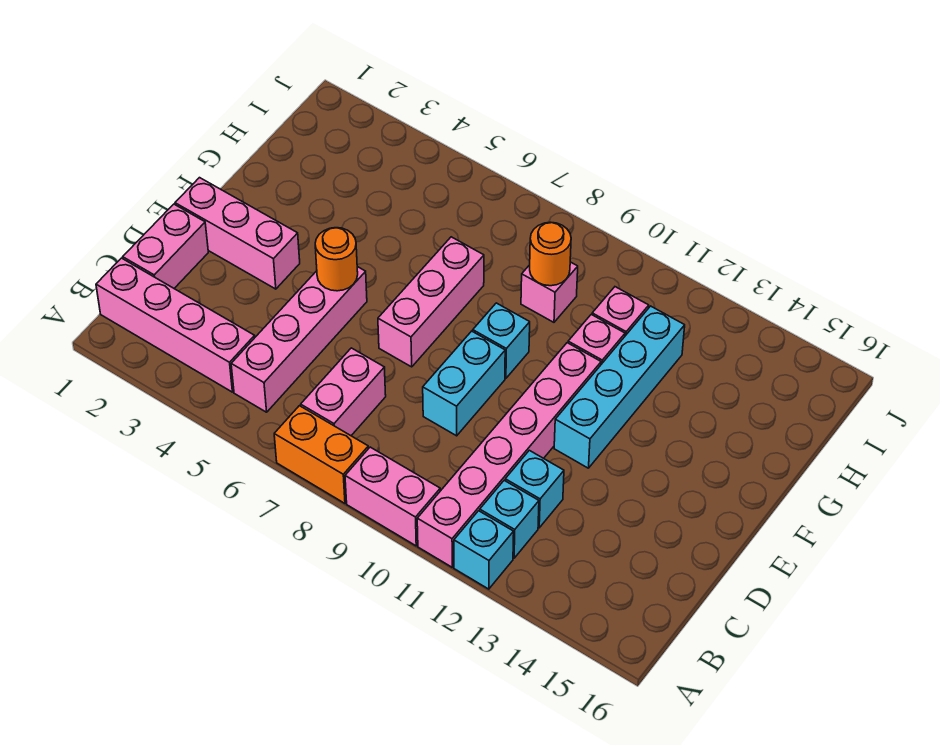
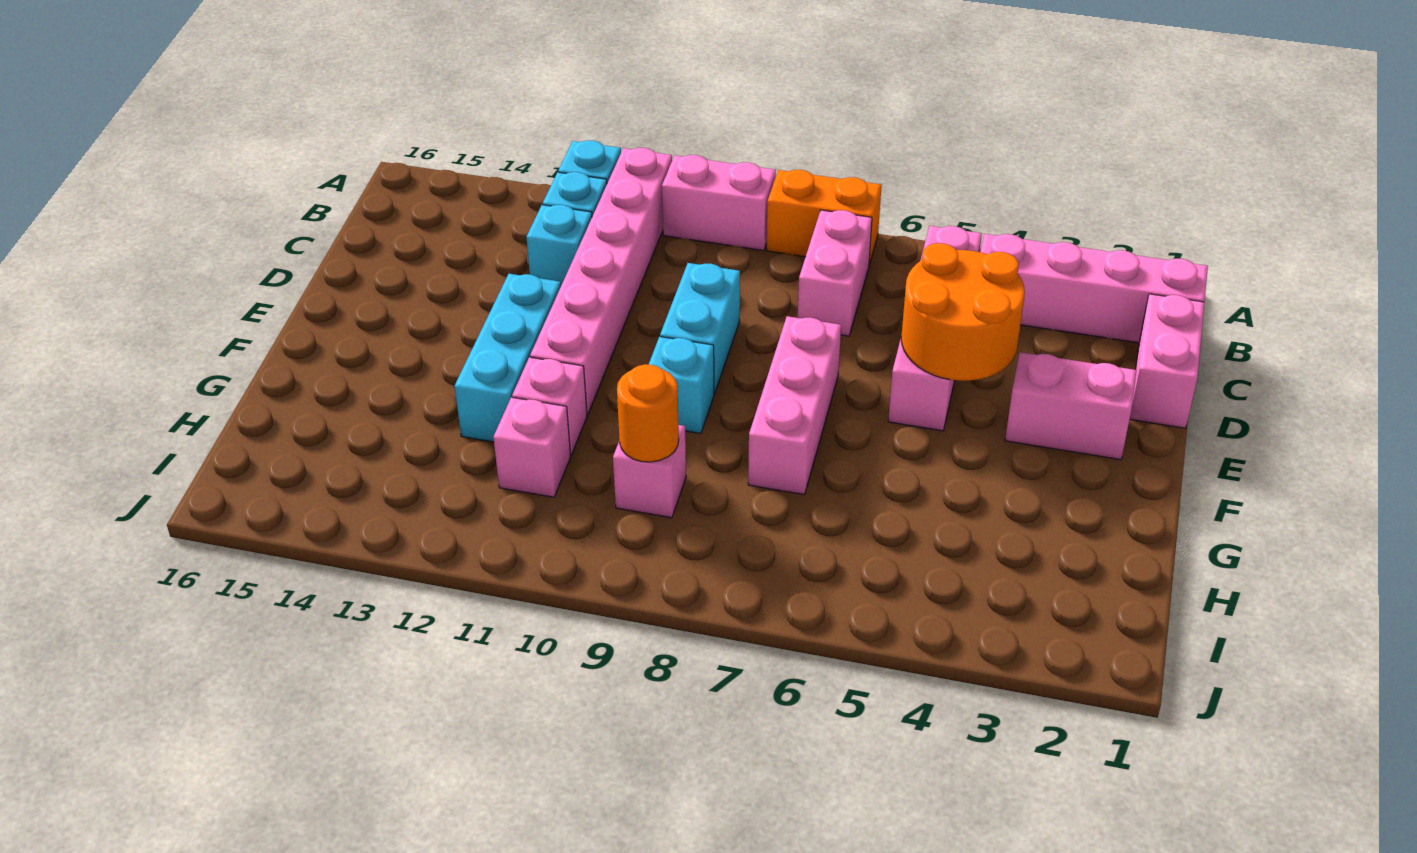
pink 1x3 brick [175,178,300,289] -> pink 1x2 brick [1005,352,1136,460]
orange 1x1 round brick [315,228,358,291] -> orange 2x2 round brick [901,243,1025,381]
cyan 1x4 brick [554,306,685,468] -> cyan 1x3 brick [454,274,561,442]

